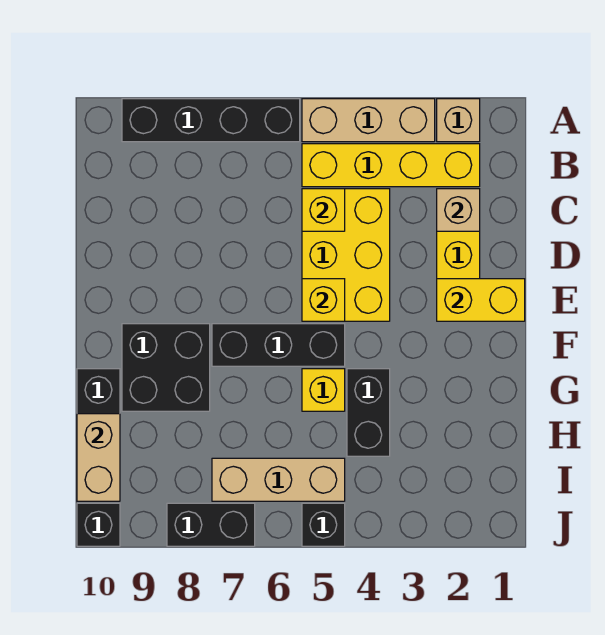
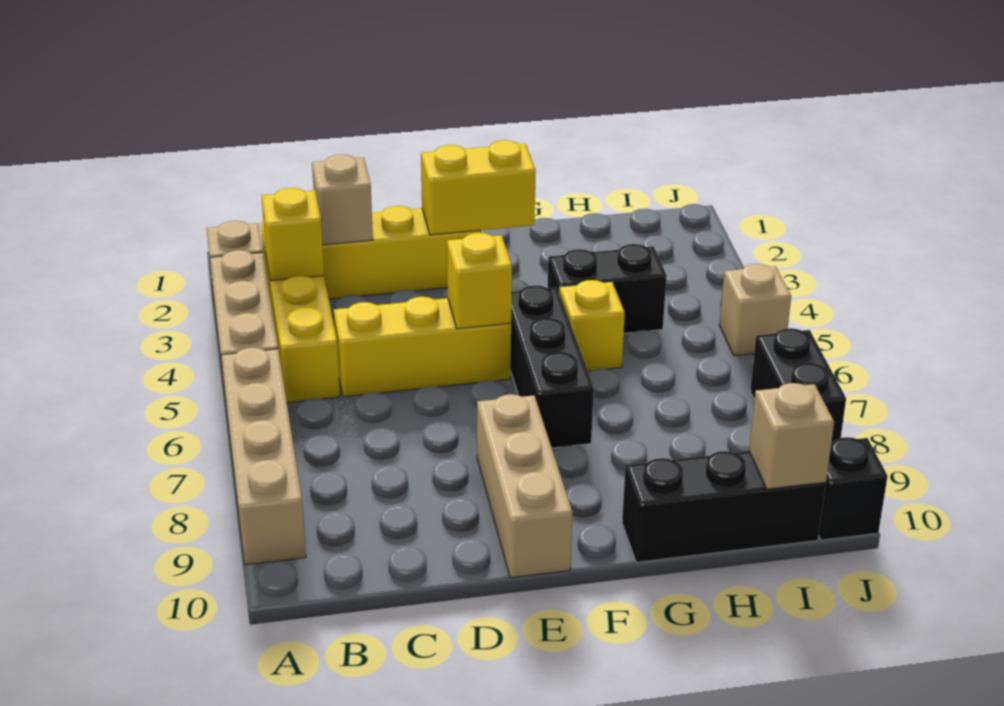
black 1x4 brick [122,99,300,142] -> tan 1x4 brick [221,348,306,565]
yellow 2x3 brick [302,189,390,321] -> yellow 1x3 brick [334,297,511,397]
yellow 1x1 brick [302,189,345,231] -> yellow 1x1 brick moved to [262,188,324,281]
yellow 1x2 brick [437,279,525,321] -> yellow 1x2 brick turned to [421,140,536,235]
black 2x2 brick [122,324,210,411] -> none
tan 1x2 brick [77,414,120,501] -> tan 1x1 brick [749,383,834,489]
tan 1x3 brick [212,458,345,501] -> tan 1x3 brick moved to [477,394,573,578]
black 1x1 brick [302,503,345,546] -> tan 1x1 brick [719,264,791,356]

